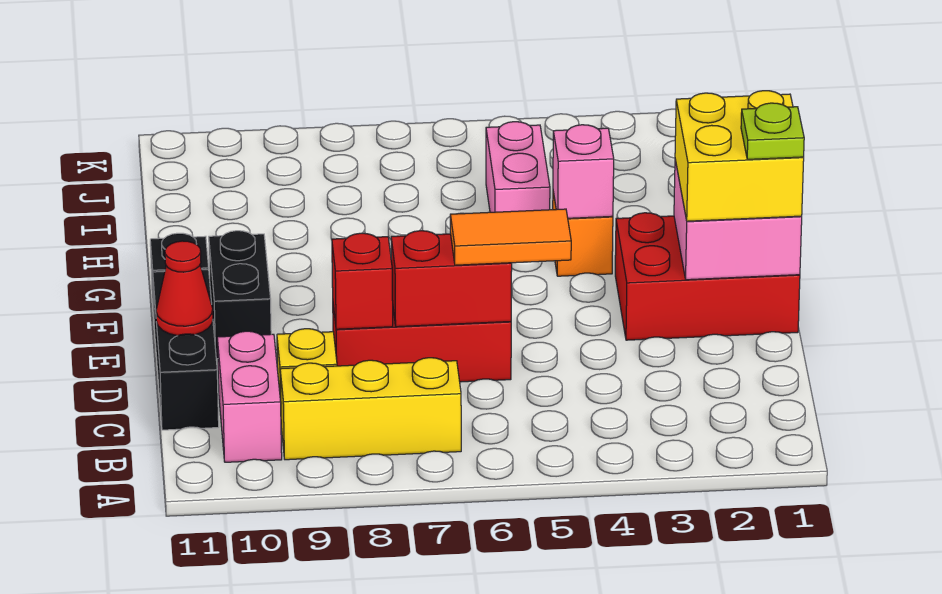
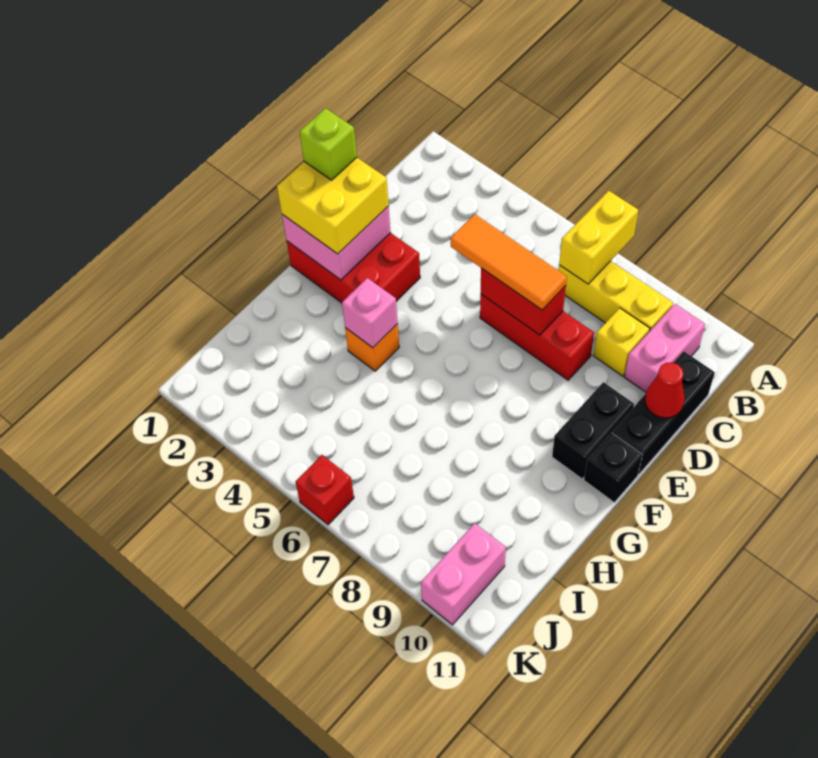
none -> yellow 1x2 brick [559,191,638,284]
orange 1x2 tile [450,209,571,265] -> orange 1x3 tile [450,214,567,310]
red 1x1 brick [332,233,393,329] -> red 1x1 brick moved to [295,455,354,525]
lime 1x1 plate [741,103,804,159] -> lime 1x1 brick [300,108,357,180]
pink 1x2 brick [486,122,550,212] -> pink 1x2 brick moved to [421,523,506,625]

